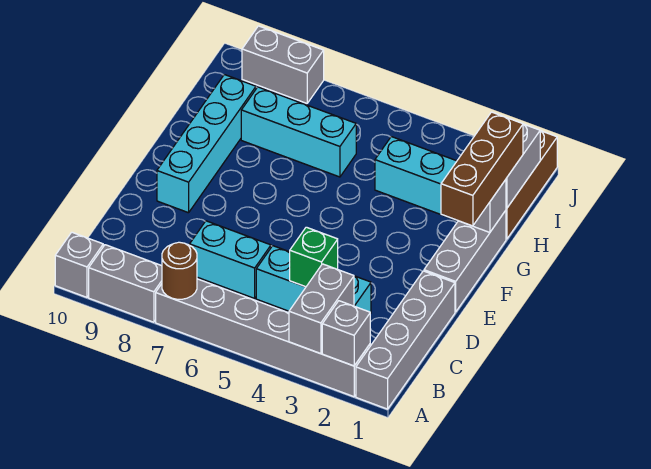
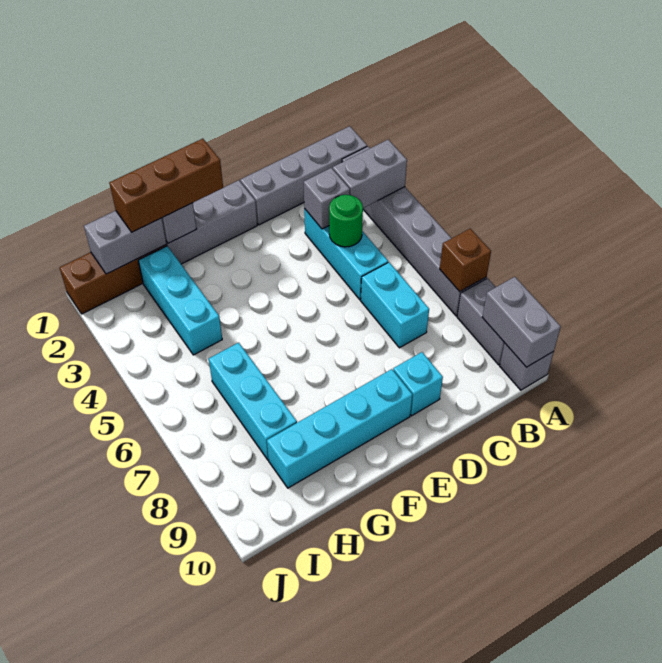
grey 1x1 brick [322,301,370,366] -> grey 1x1 brick moved to [304,168,350,229]
brown 1x1 round brick [162,242,197,299] -> brown 1x1 brick [440,229,491,292]
green 1x1 brick [290,227,338,287] -> green 1x1 round brick [329,195,363,247]
none -> cyan 1x1 brick [393,352,443,416]
grey 1x2 brick [242,26,324,103] -> grey 1x2 brick moved to [482,277,561,367]

